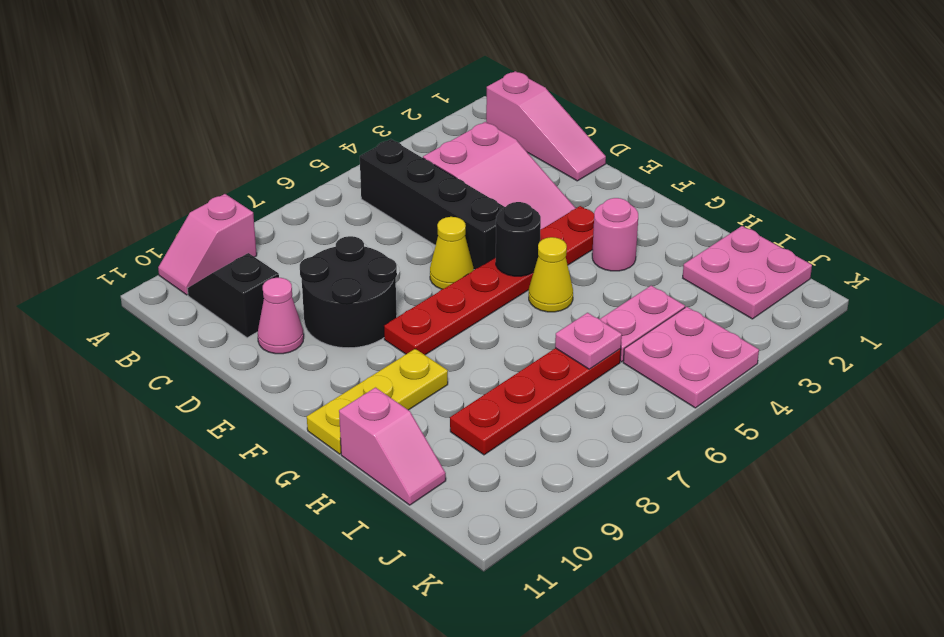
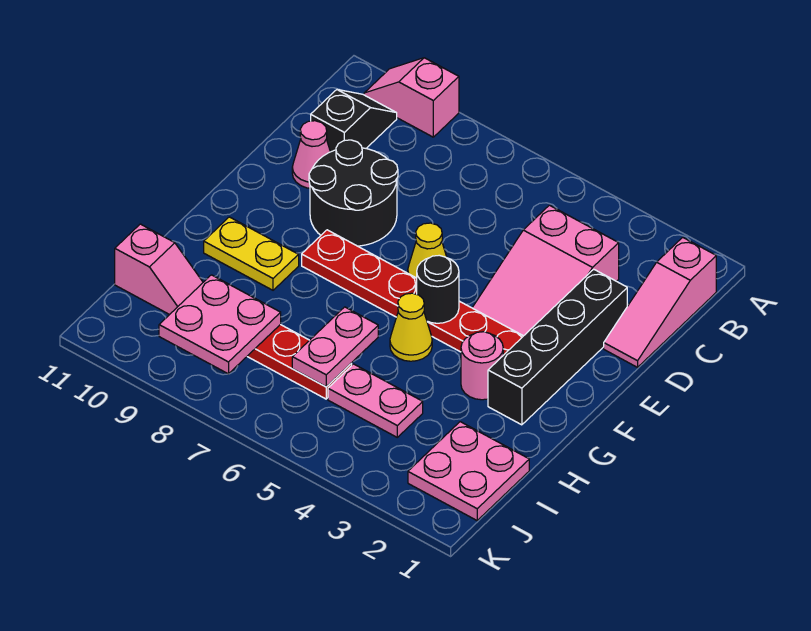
black 1x4 brick [360,139,505,270] -> black 1x4 brick moved to [488,269,627,425]
yellow 1x3 plate [307,349,448,454] -> yellow 1x2 plate [204,217,299,290]
pink 1x2 slope [339,388,446,505] -> pink 1x2 slope turned to [115,224,203,315]
pink 1x1 plate [555,313,622,369] -> pink 1x2 plate [292,307,378,387]
pink 2x2 plate [623,307,759,408] -> pink 2x2 plate moved to [159,275,281,374]

